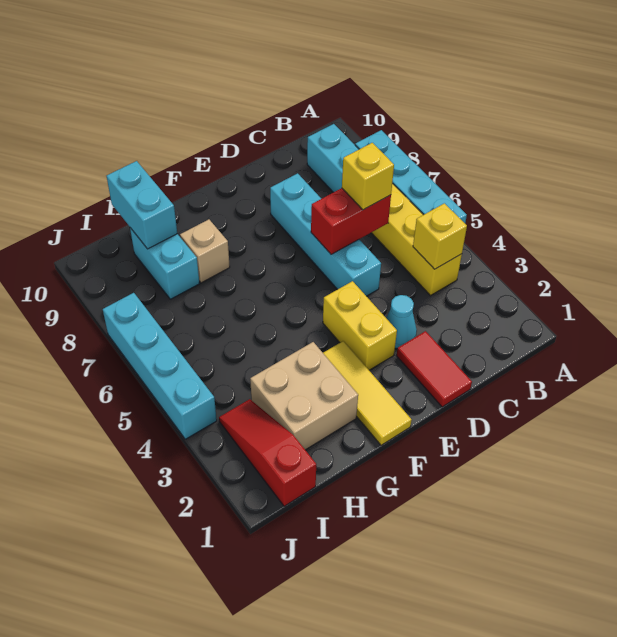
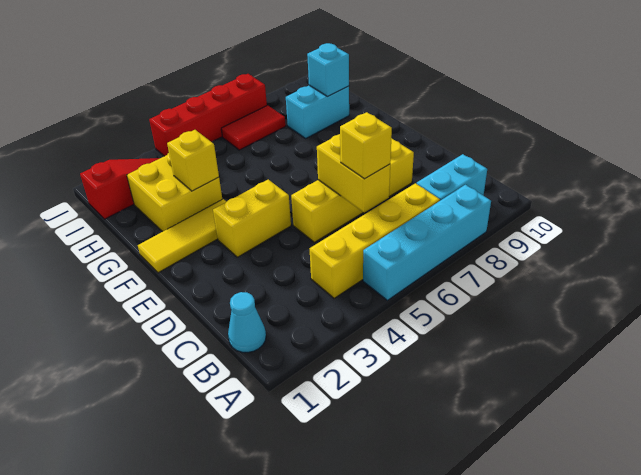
yellow 1x1 brick [413,203,467,269] -> yellow 1x1 brick moved to [167,130,219,191]
red 1x2 brick [311,188,391,254] -> yellow 1x2 brick [317,134,390,213]
red 1x2 tile [397,331,472,407] -> red 1x2 tile moved to [221,105,286,150]
cyan 1x1 cone [386,295,417,348] -> cyan 1x1 cone moved to [228,292,266,352]
cyan 1x4 brick [270,173,381,296] -> yellow 1x4 brick [291,138,414,242]
tan 2x2 brick [250,342,358,450] -> yellow 2x2 brick [127,153,222,232]
tan 1x1 brick [180,219,230,283] -> none
cyan 1x2 brick [107,161,177,249] -> cyan 1x1 brick [307,43,349,96]
cyan 1x4 brick [103,293,217,439] -> red 1x4 brick [149,74,267,156]

